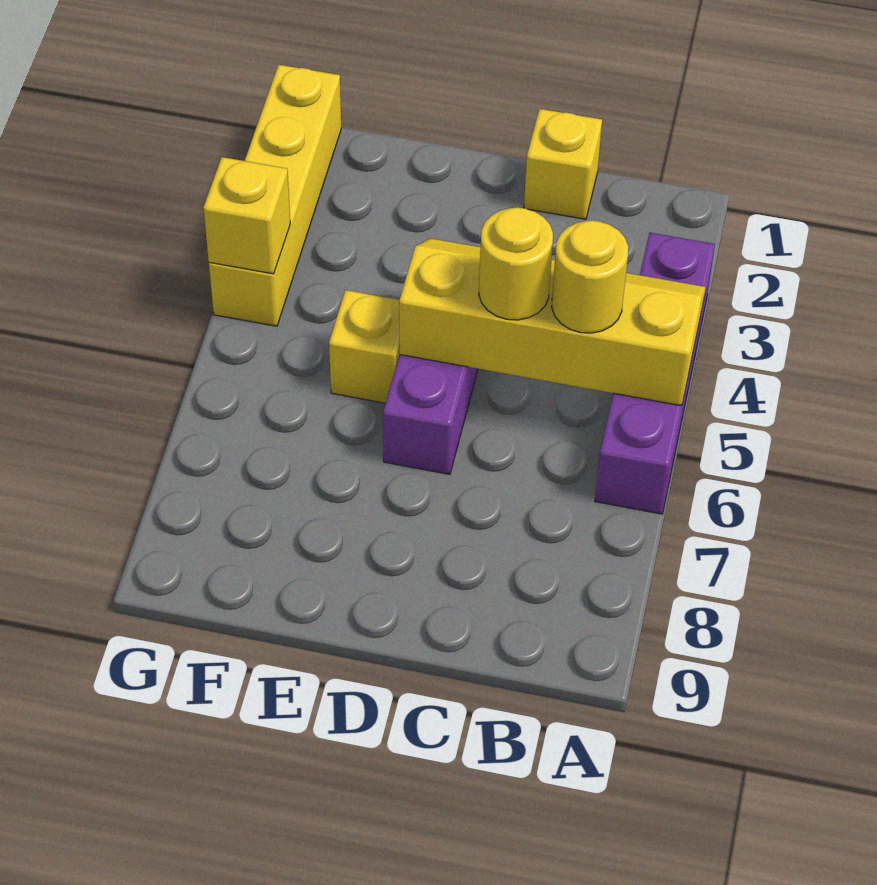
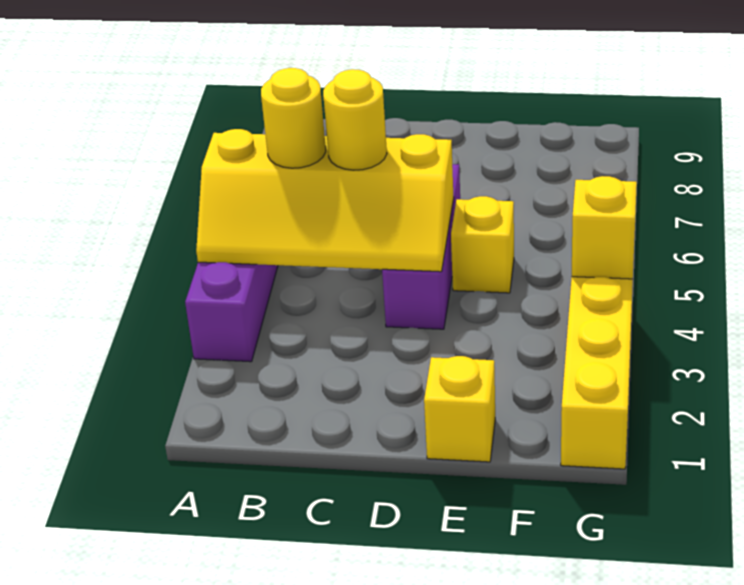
yellow 1x1 brick [524,109,602,219] -> yellow 1x1 brick moved to [424,356,495,462]

